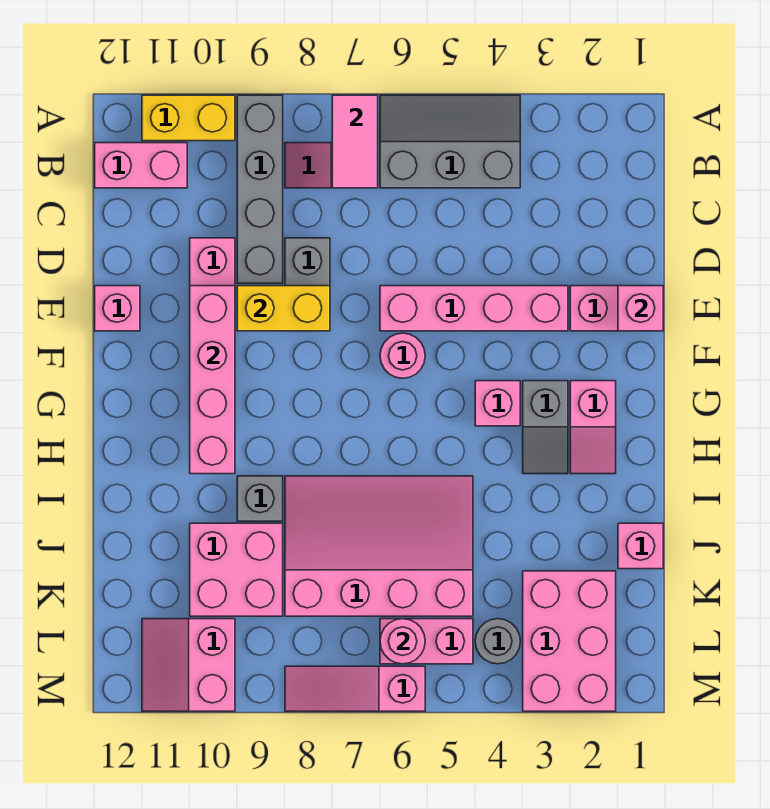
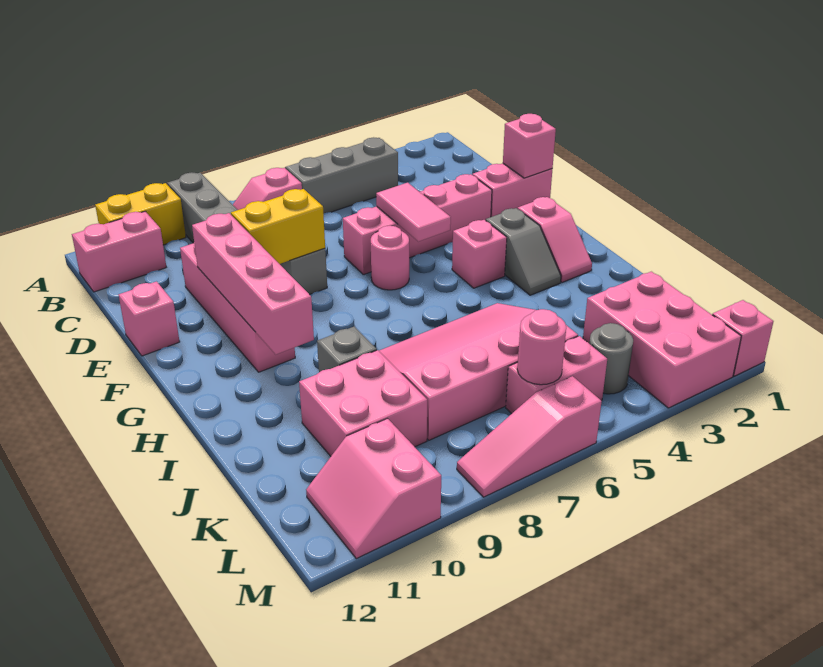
pink 1x2 tile [332,95,378,188] -> pink 1x2 tile moved to [376,183,451,242]
pink 1x1 brick [618,523,663,569] -> pink 1x1 brick moved to [712,300,774,376]

